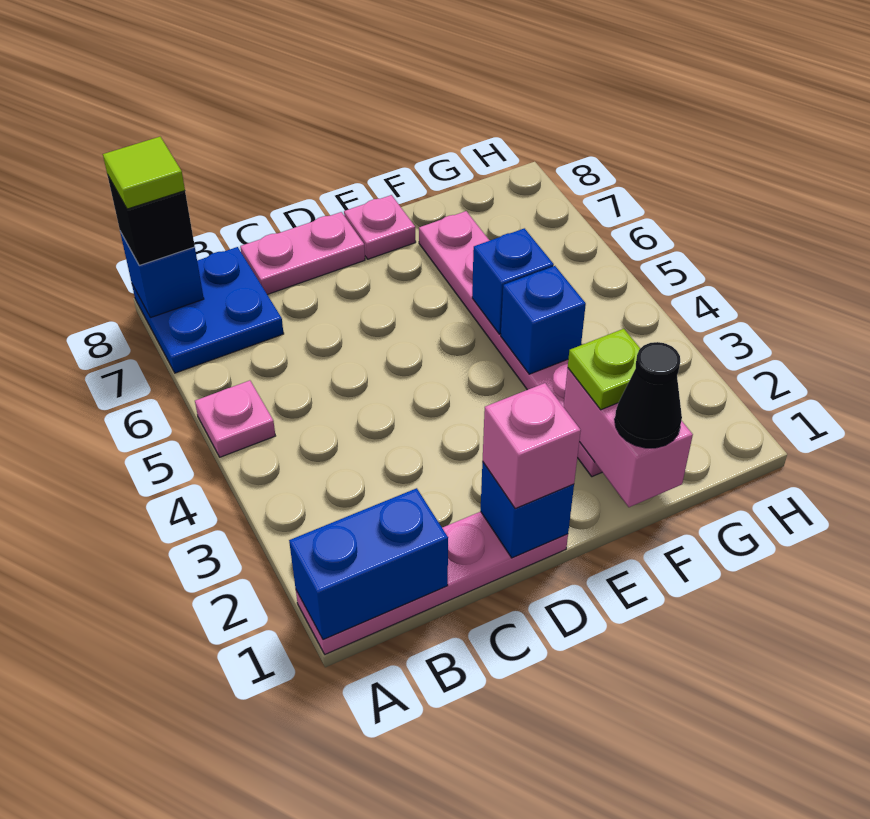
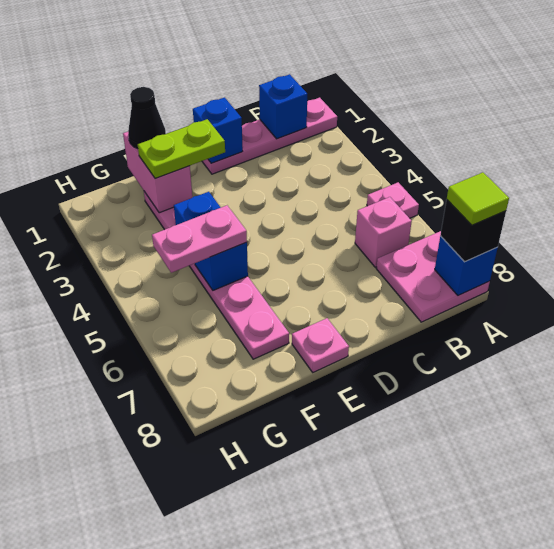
blue 1x2 brick [289,488,448,640] -> blue 1x1 brick [259,74,307,139]
blue 2x2 plate [132,247,284,373] -> pink 2x2 plate [376,231,490,322]
pink 1x2 plate [240,212,365,295] -> pink 1x2 plate moved to [152,205,247,273]
pink 1x1 brick [483,383,581,509] -> pink 1x1 brick moved to [355,197,412,267]
lime 1x1 plate [568,329,640,410] -> lime 1x2 plate [138,119,225,179]

